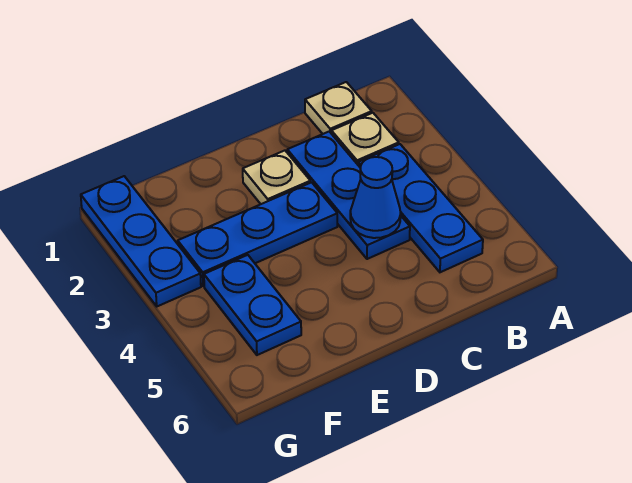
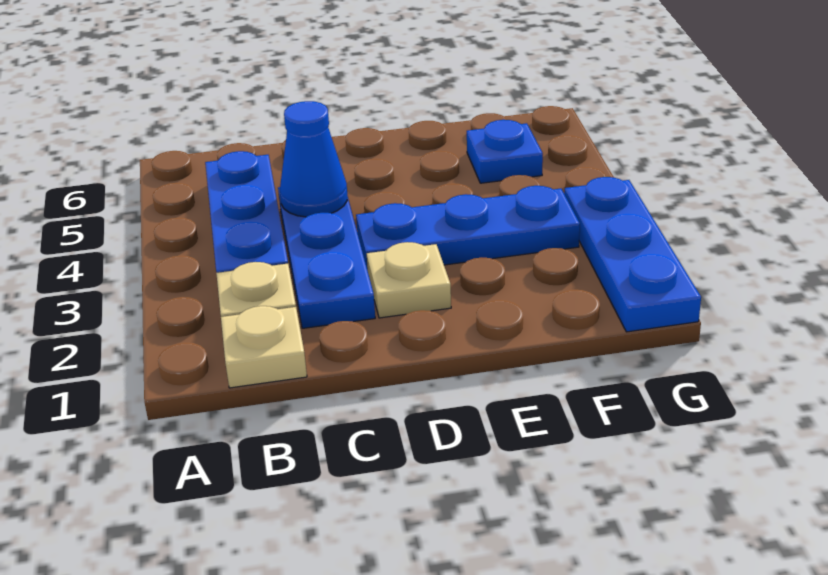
blue 1x2 plate [204,255,301,355] -> blue 1x1 plate [467,120,543,183]

